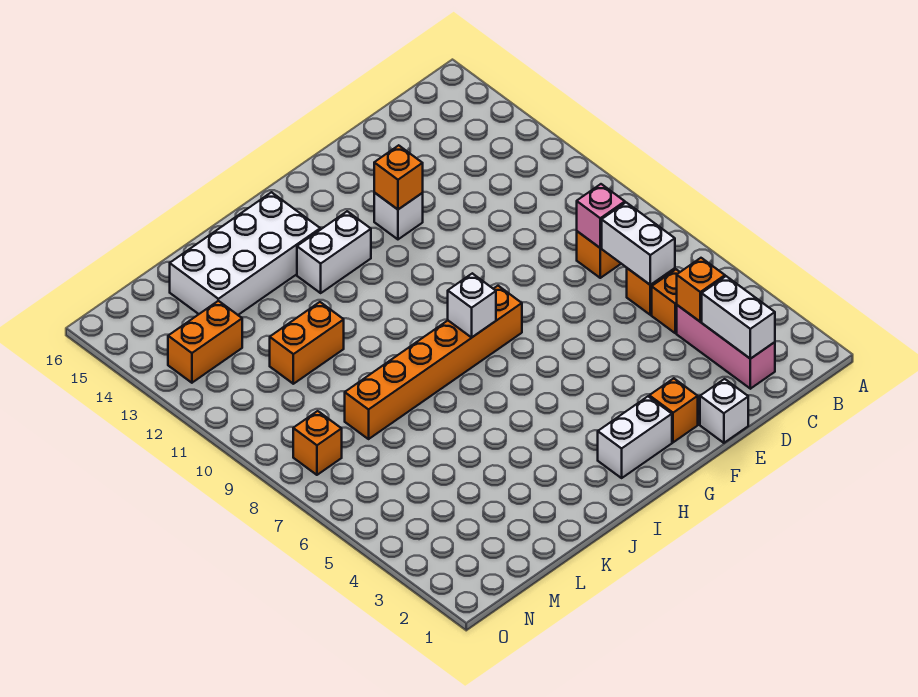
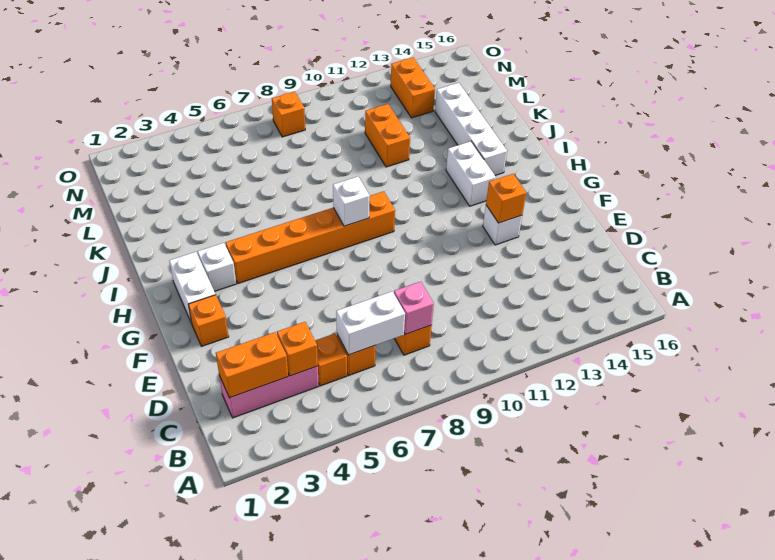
white 1x2 brick [702,276,775,359] -> orange 1x2 brick [216,332,288,398]
white 1x1 brick [700,379,748,443] -> white 1x1 brick moved to [198,243,236,291]
orange 1x6 brick [345,286,522,439] -> orange 1x6 brick turned to [226,191,395,283]
white 2x4 brick [170,192,320,315] -> white 1x4 brick [435,83,507,175]

